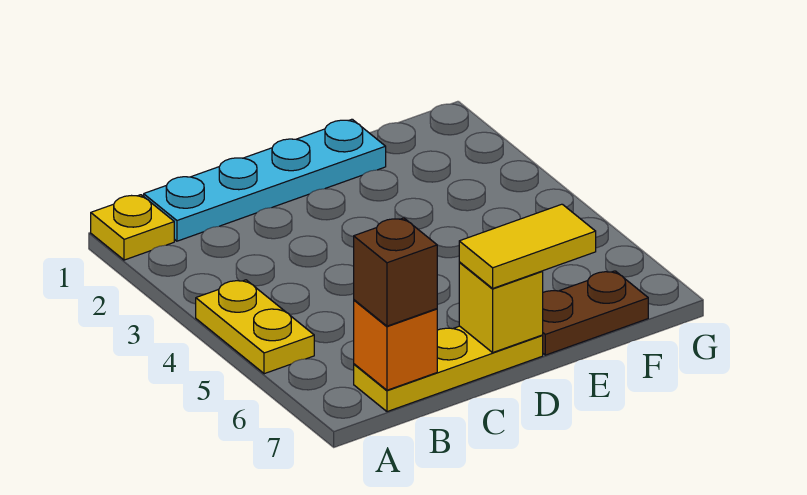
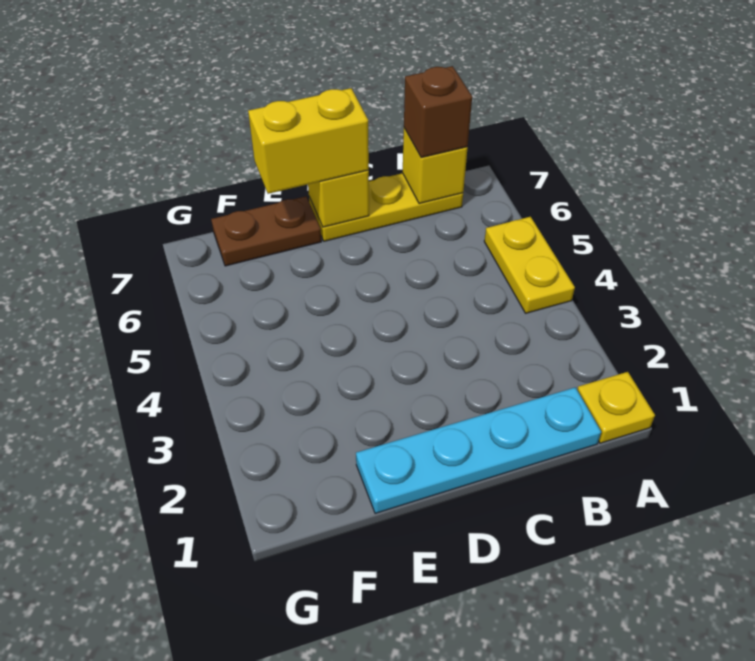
orange 1x1 brick [354,300,437,390] -> yellow 1x1 brick [403,128,468,204]
yellow 1x2 tile [459,204,596,288] -> yellow 1x2 brick [248,88,369,194]

